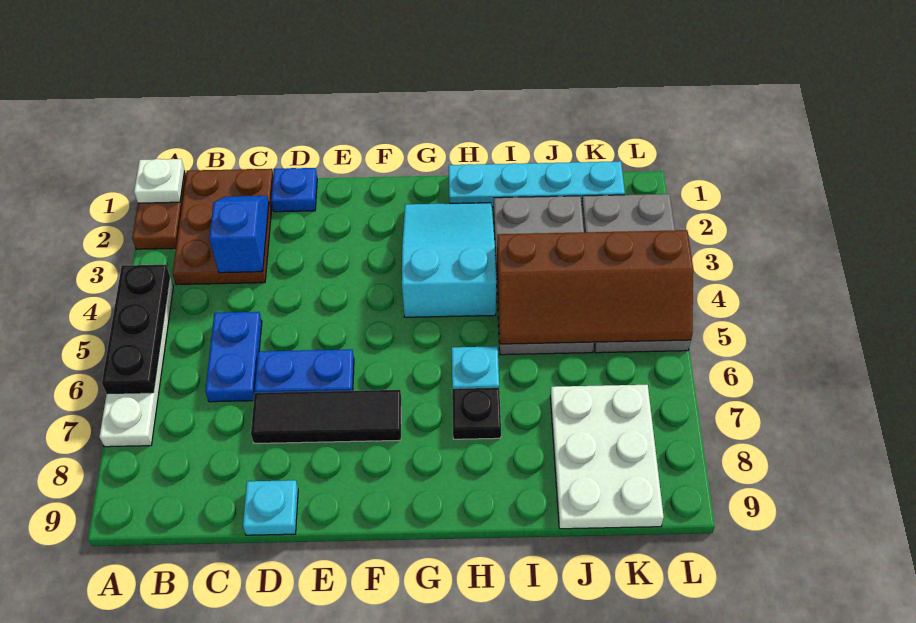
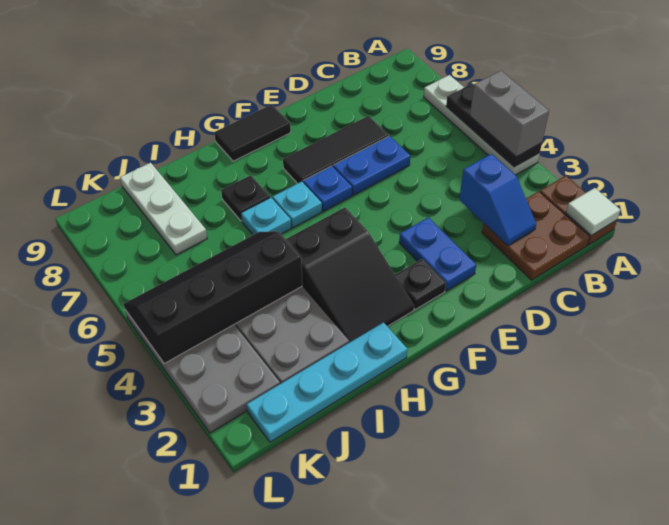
white 1x1 plate [134,159,185,203] -> white 1x1 tile [566,188,620,235]
none -> grey 1x2 brick [470,71,549,157]
brown 2x3 plate [172,169,273,285] -> brown 2x2 plate [482,191,590,280]
blue 1x2 plate [205,312,262,402] -> blue 1x2 plate moved to [399,217,476,291]
blue 1x1 plate [271,168,317,212] -> blue 1x1 plate moved to [303,166,352,211]
cyan 1x1 plate [243,480,298,535] -> cyan 1x1 plate moved to [273,181,322,228]
none -> black 1x1 plate [395,259,446,310]
none -> black 1x2 tile [214,105,291,161]
cyan 2x3 slope [402,203,496,317] -> black 2x3 slope [286,207,414,343]
brown 2x4 slope [497,230,693,344] -> black 2x4 slope [124,231,302,364]
white 2x3 plate [550,385,664,529] -> white 1x3 plate [120,163,207,255]

